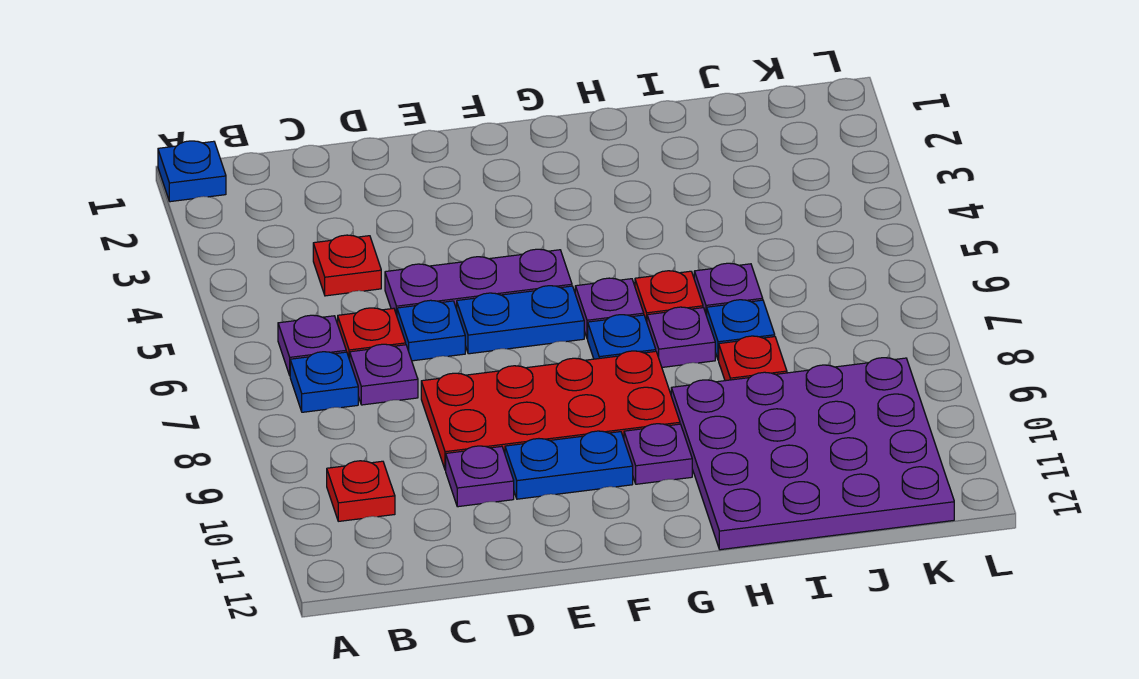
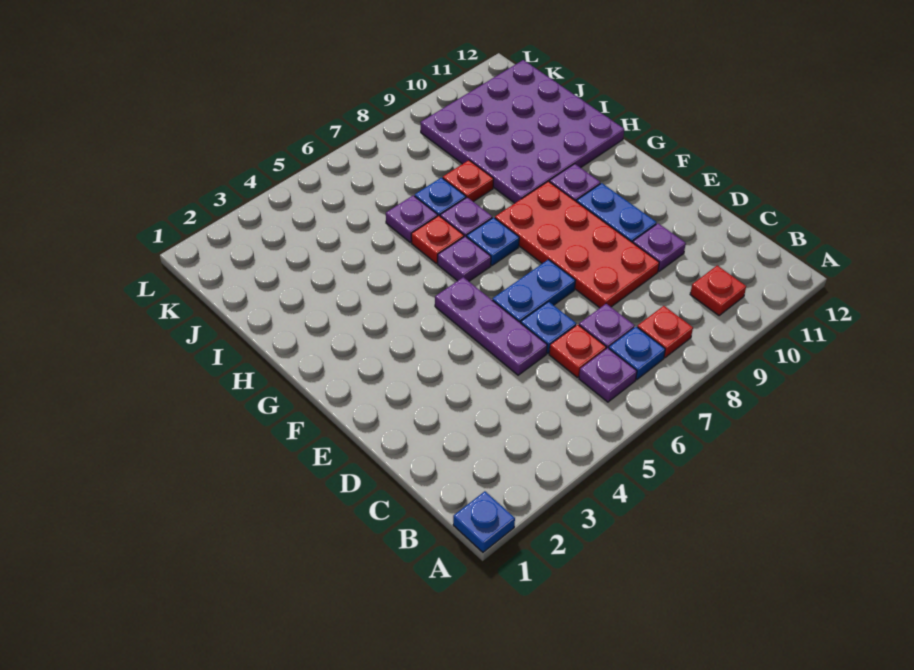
red 1x1 plate [313,235,381,296] -> red 1x1 plate moved to [637,306,693,358]
blue 1x2 plate [457,286,584,354] -> blue 1x2 plate turned to [492,260,576,323]

